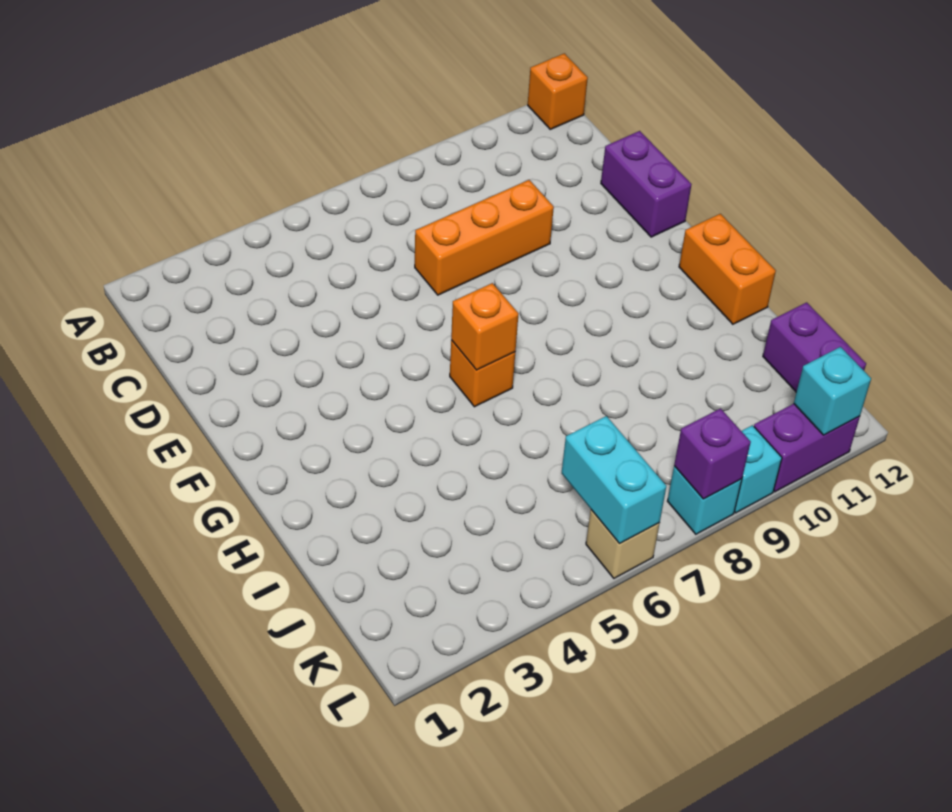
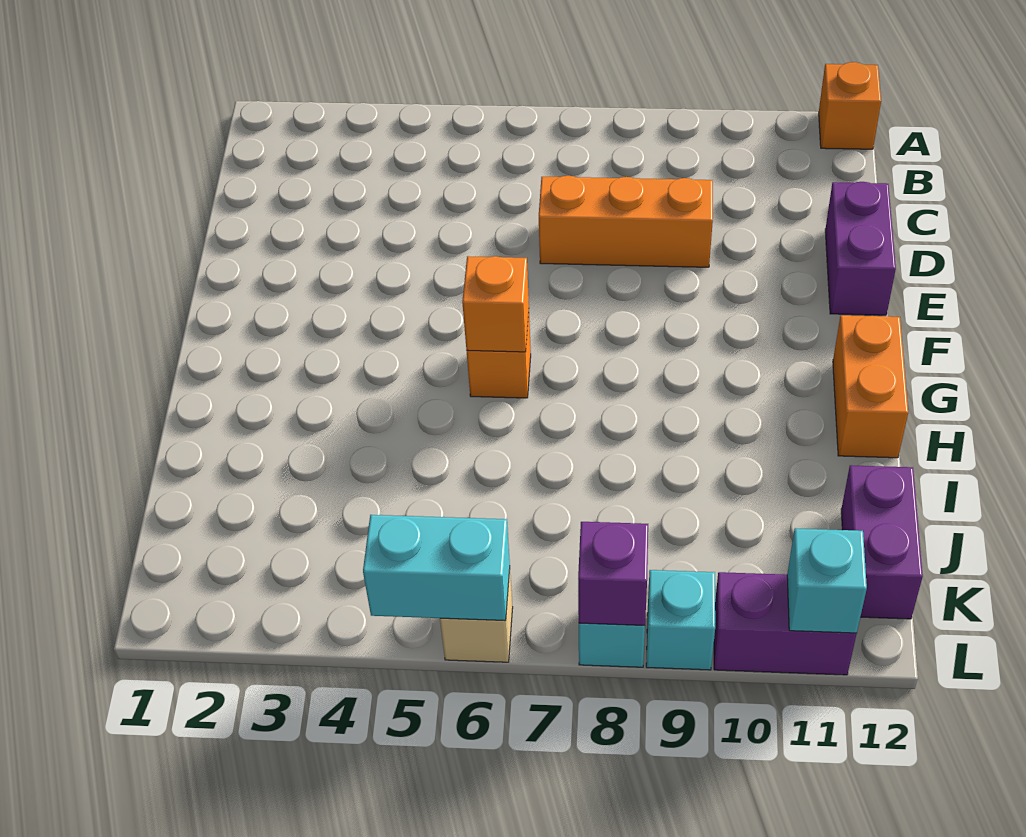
cyan 1x2 brick [562,416,666,543] -> cyan 1x2 brick turned to [363,515,510,621]

